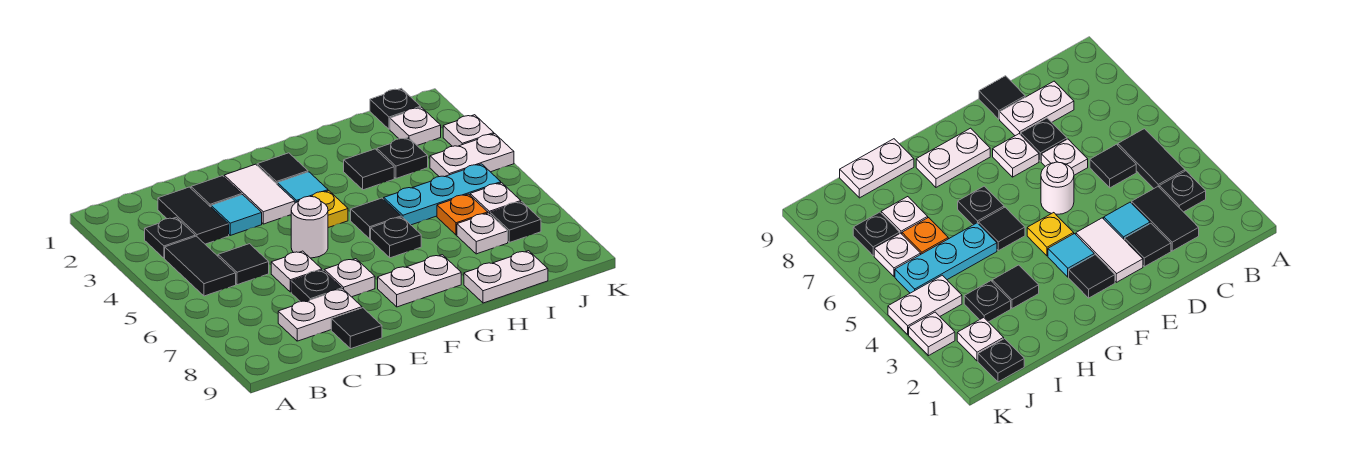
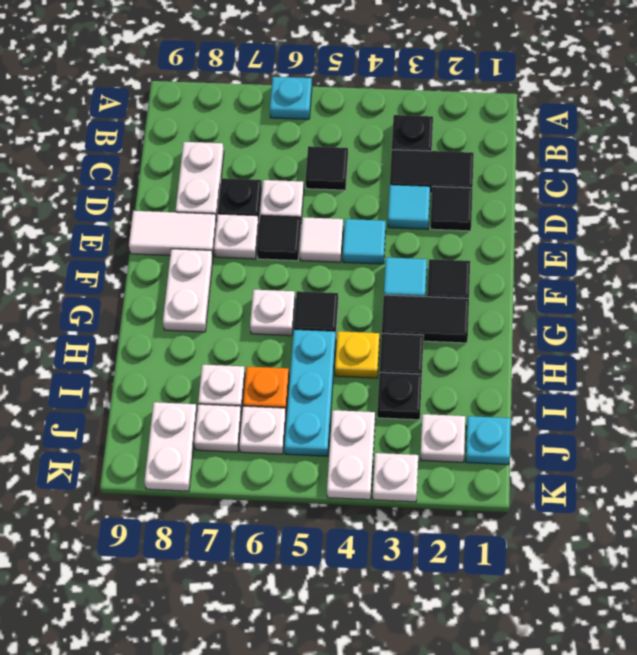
none -> cyan 1x1 plate [270,77,312,119]
black 1x2 tile [165,236,236,296] -> black 1x2 tile moved to [382,295,469,343]
black 1x1 tile [331,308,382,349] -> black 1x1 tile moved to [257,216,301,261]
white 1x2 tile [224,164,295,224] -> white 1x2 tile moved to [129,211,217,255]
none -> cyan 1x1 tile [343,219,386,264]
white 1x1 round brick [291,196,328,258] -> white 1x1 tile [300,217,343,262]
yellow 1x1 plate [298,191,348,228] -> yellow 1x1 plate moved to [335,331,380,378]
black 1x1 plate [371,217,421,258] -> white 1x1 plate [250,290,295,336]
white 1x2 plate [464,251,548,303] -> white 1x2 plate moved to [144,402,197,491]
black 1x1 plate [370,88,421,129] -> cyan 1x1 plate [466,416,511,465]
black 1x1 plate [490,202,541,242] -> white 1x1 plate [194,404,242,452]

